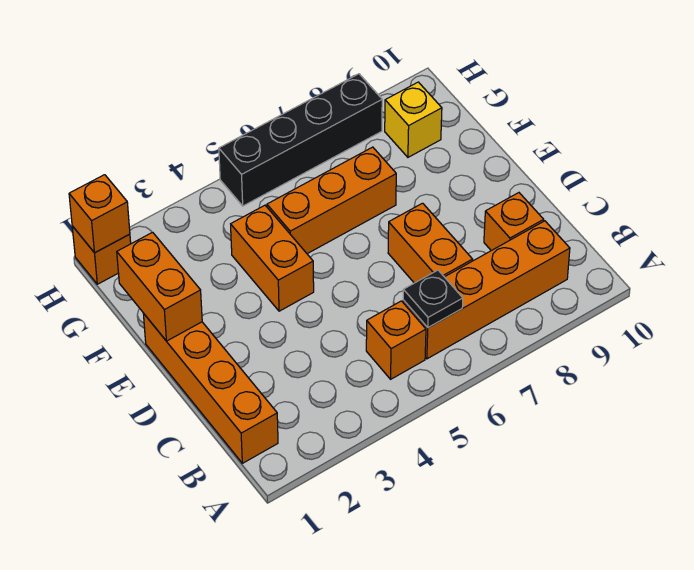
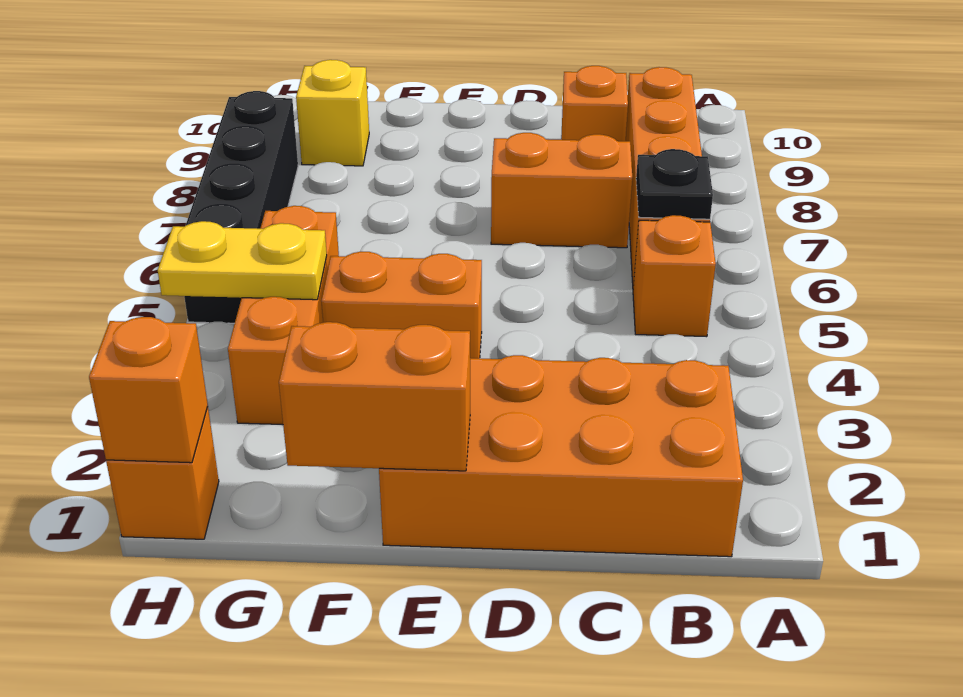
orange 1x4 brick [143,313,278,463] -> orange 2x4 brick [379,355,743,557]
orange 1x3 brick [267,147,396,254] -> orange 1x3 brick moved to [228,206,339,425]
none -> yellow 1x2 plate [158,221,327,300]

